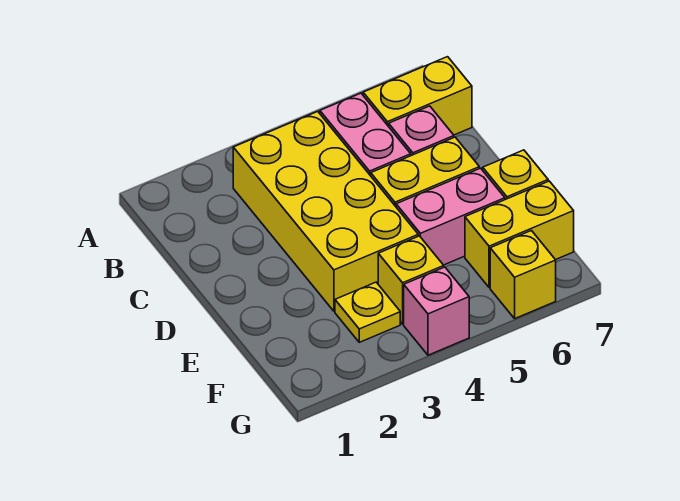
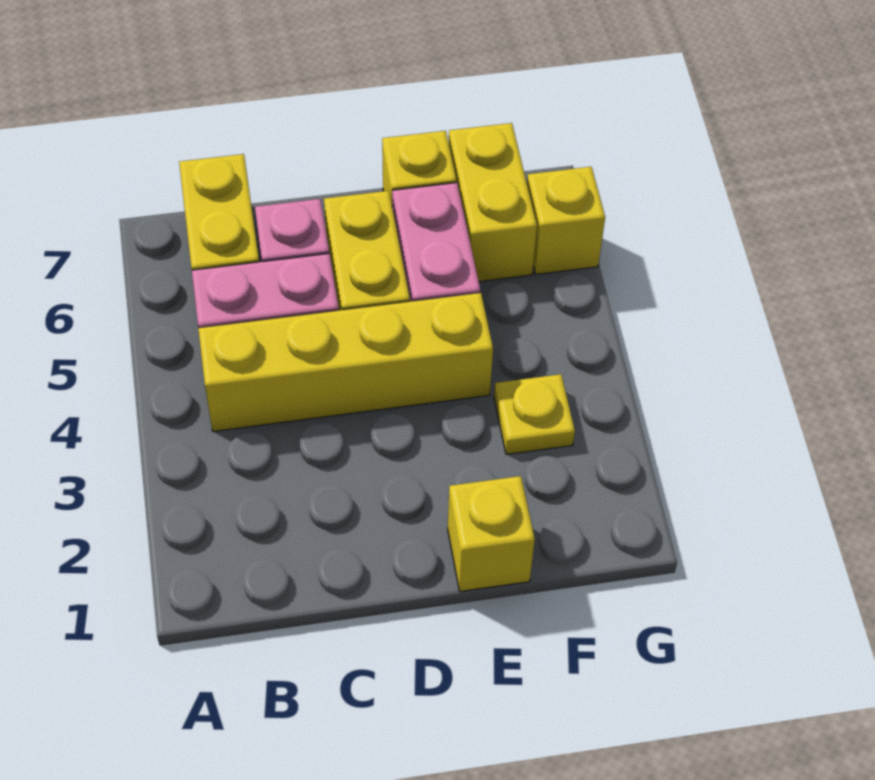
yellow 2x4 brick [233,111,418,311] -> yellow 1x4 brick [198,293,493,431]
yellow 1x1 brick [378,236,444,324] -> yellow 1x1 brick moved to [448,476,535,591]
pink 1x1 brick [404,267,469,355] -> none

